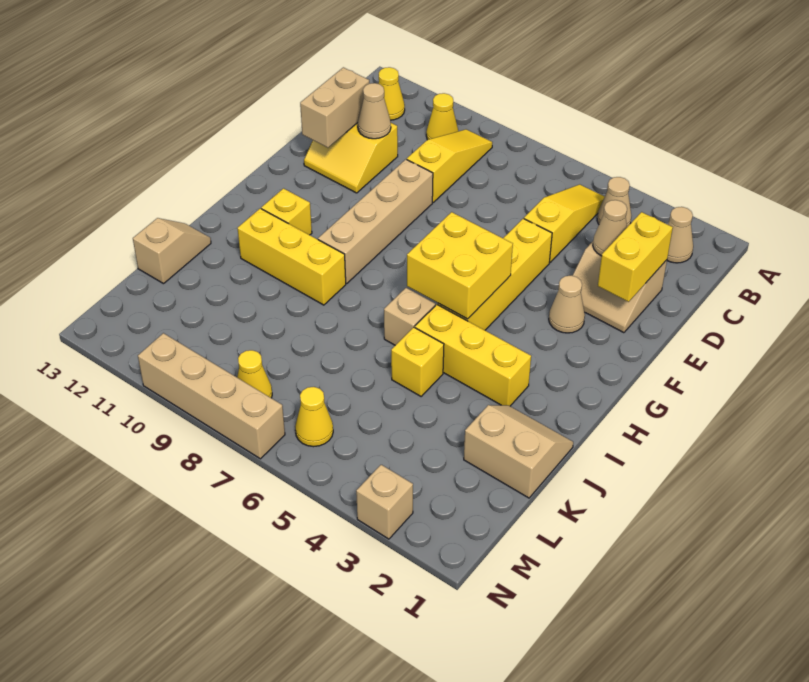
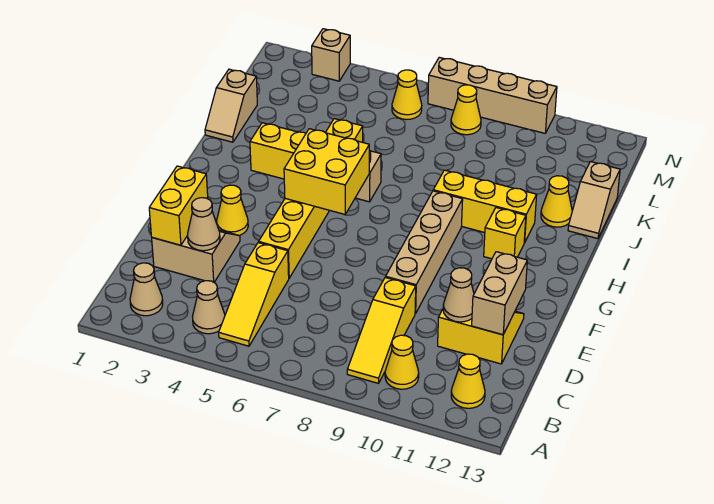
tan 1x1 cone [549,276,585,333] -> yellow 1x1 cone [217,185,248,235]
tan 2x2 slope [464,405,573,498] -> tan 1x2 slope [205,69,257,142]
none -> yellow 1x1 cone [541,176,572,227]

